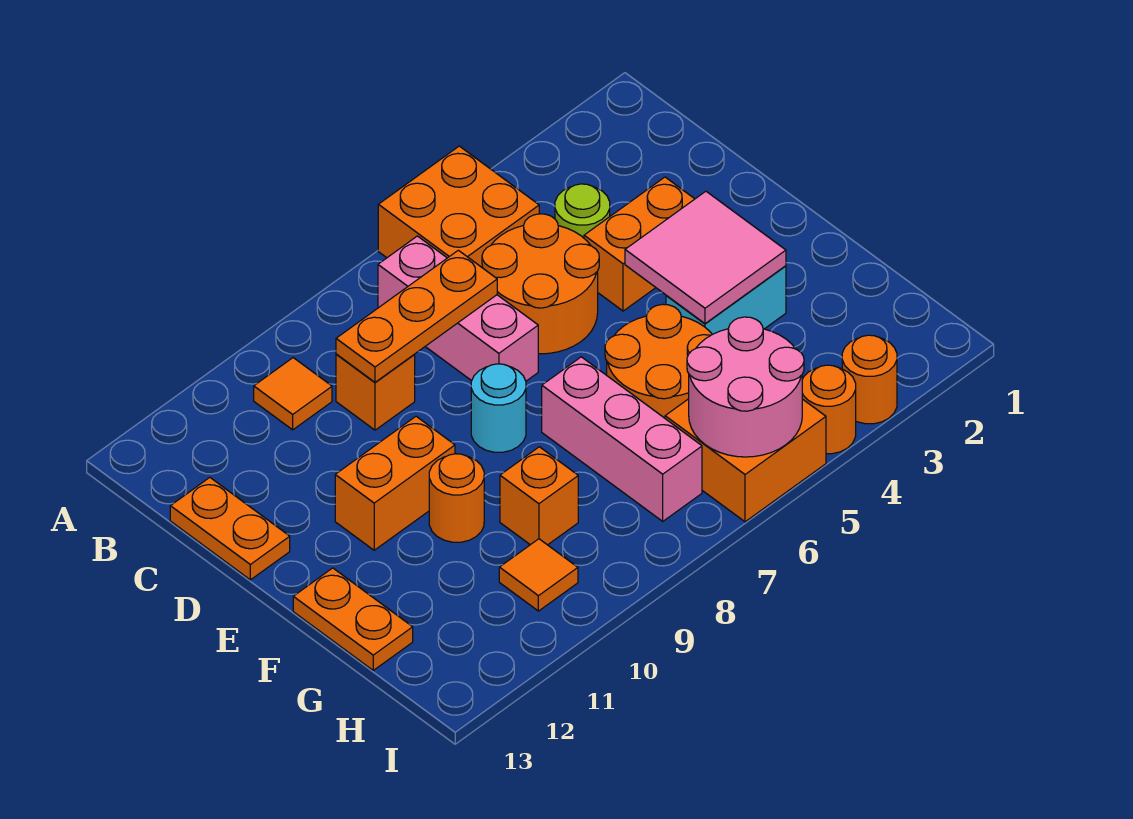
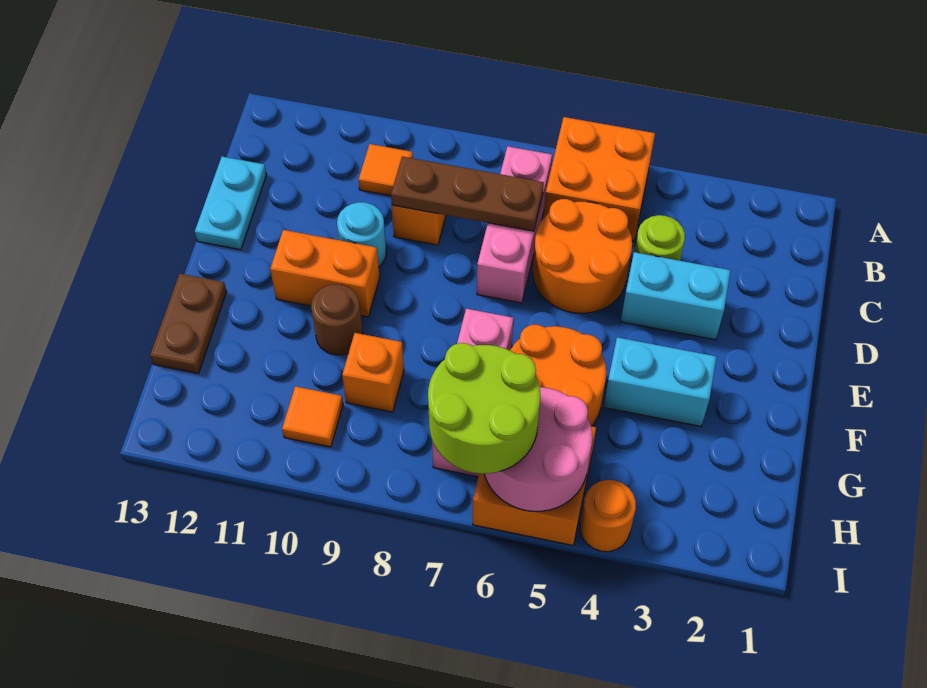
orange 1x3 plate [336,250,497,382] -> brown 1x3 plate [391,157,544,231]
orange 1x2 plate [170,478,290,580] -> cyan 1x2 plate [195,157,267,250]
orange 1x2 brick [584,177,694,311] -> cyan 1x2 brick [621,252,731,340]
pink 2x2 tile [625,191,786,324] -> none
cyan 1x1 round brick [471,364,526,452] -> cyan 1x1 round brick moved to [337,202,386,266]
orange 1x1 round brick [429,454,484,542] -> brown 1x1 round brick [311,284,363,355]
orange 1x2 plate [293,568,413,670] -> brown 1x2 plate [150,274,227,373]
none -> lime 2x2 round brick [428,343,540,474]
orange 1x1 round brick [842,335,897,424] -> none

